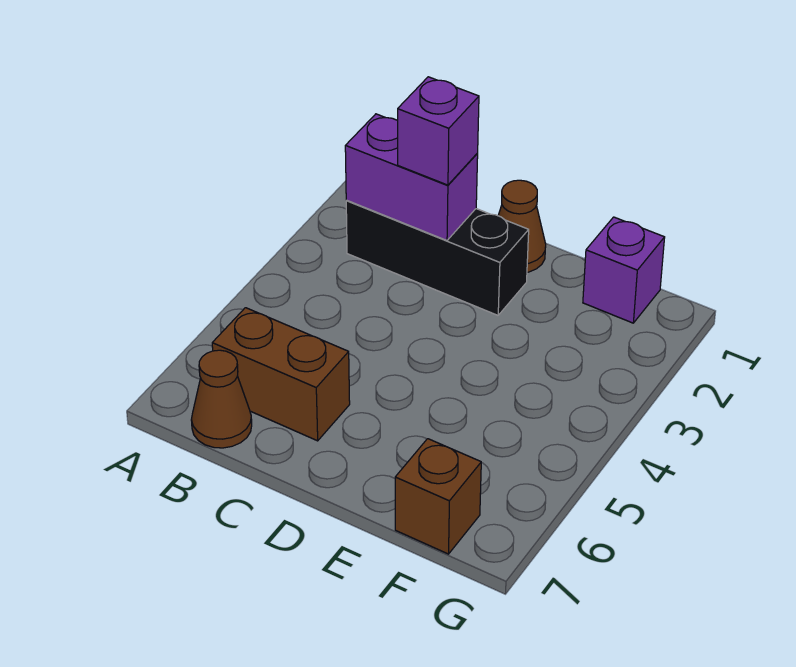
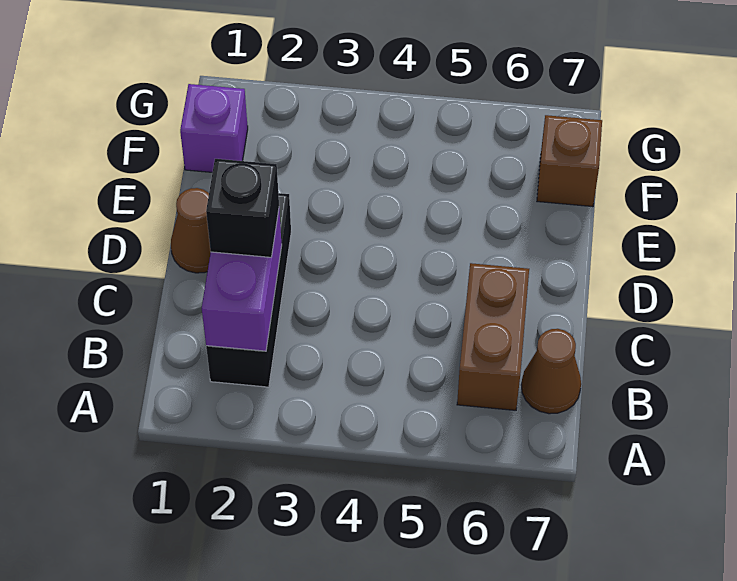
purple 1x1 brick [398,77,479,185] -> black 1x1 brick [206,159,279,257]

